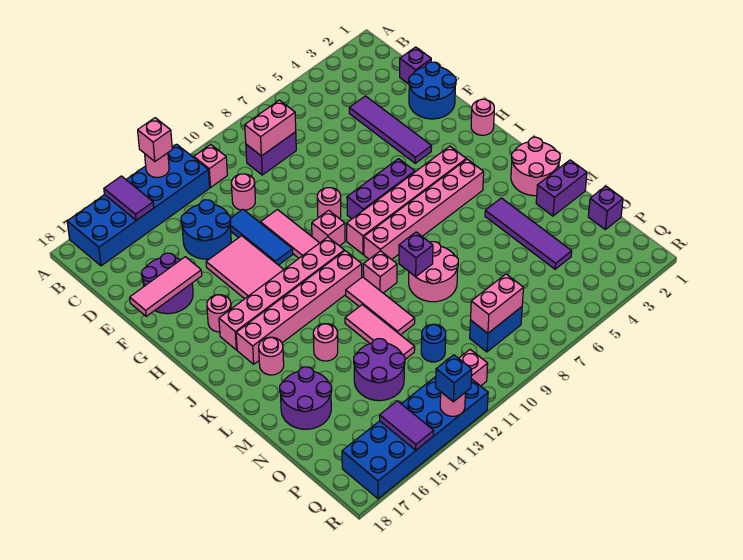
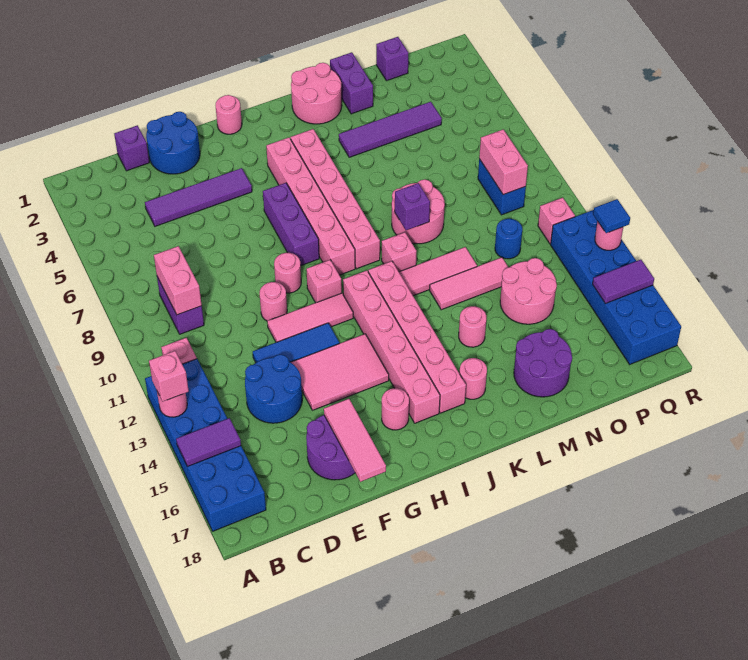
pink 1x1 round brick [231,174,255,210] -> pink 1x1 round brick moved to [260,282,287,321]
purple 2x2 round brick [354,339,405,401] -> pink 2x2 round brick [500,258,557,324]
blue 1x1 brick [436,355,472,402] -> blue 1x1 tile [593,199,630,233]

